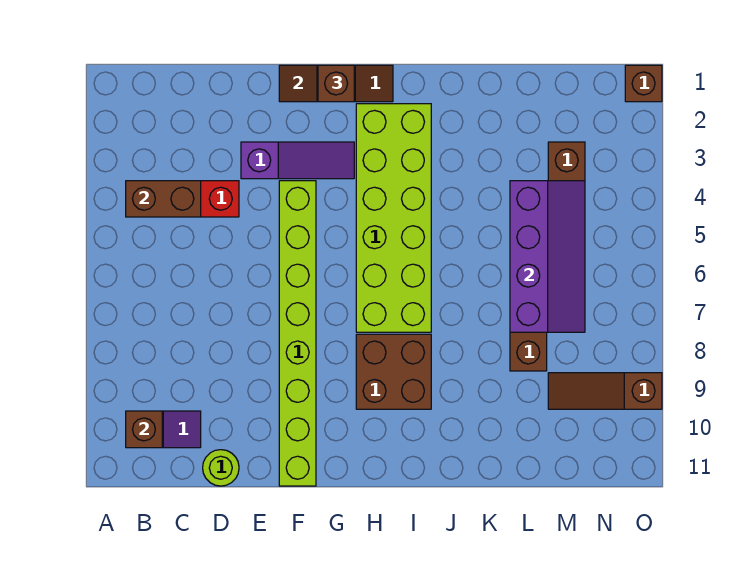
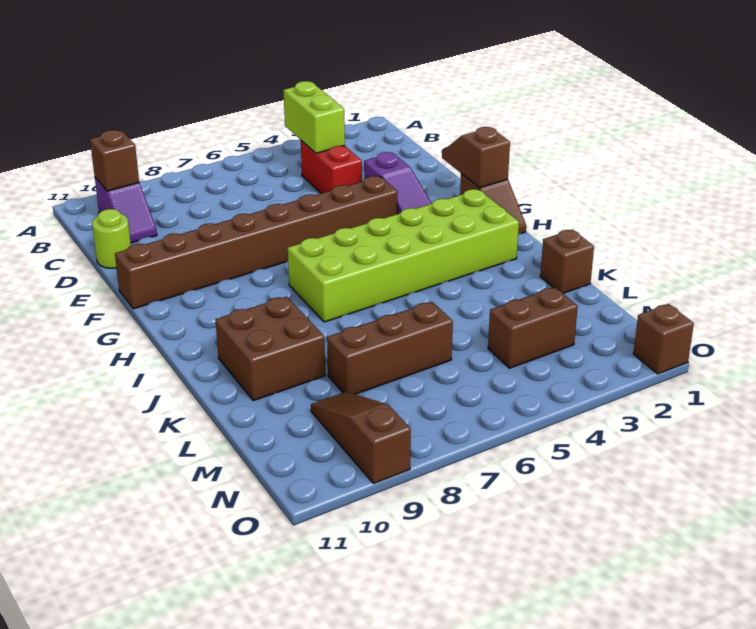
brown 1x2 brick [126,181,201,217] -> lime 1x2 brick [284,81,345,153]
lime 1x8 brick [279,181,316,486] -> brown 1x8 brick [115,176,398,309]
brown 1x1 brick [318,65,354,102] -> brown 1x1 brick moved to [540,230,594,293]
brown 2x2 brick [356,334,431,409] -> brown 2x2 brick moved to [215,297,325,401]
purple 2x4 slope [510,181,585,332] -> none

